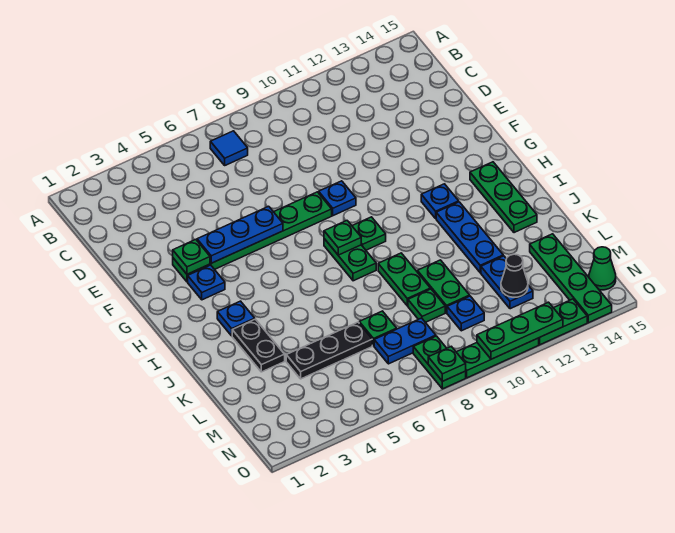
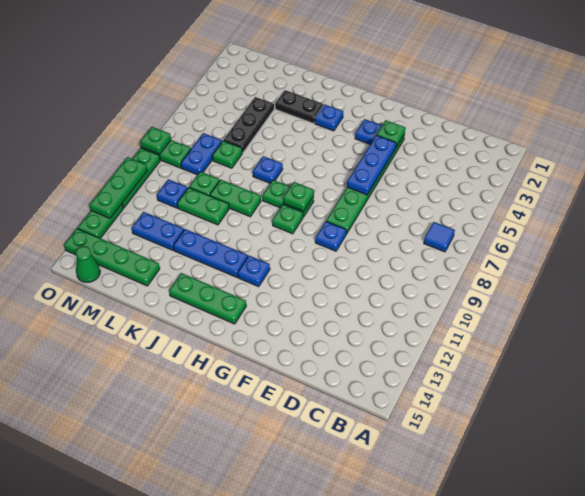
none -> blue 1x1 plate [253,156,283,183]
black 1x1 cone [501,254,528,297] -> none

